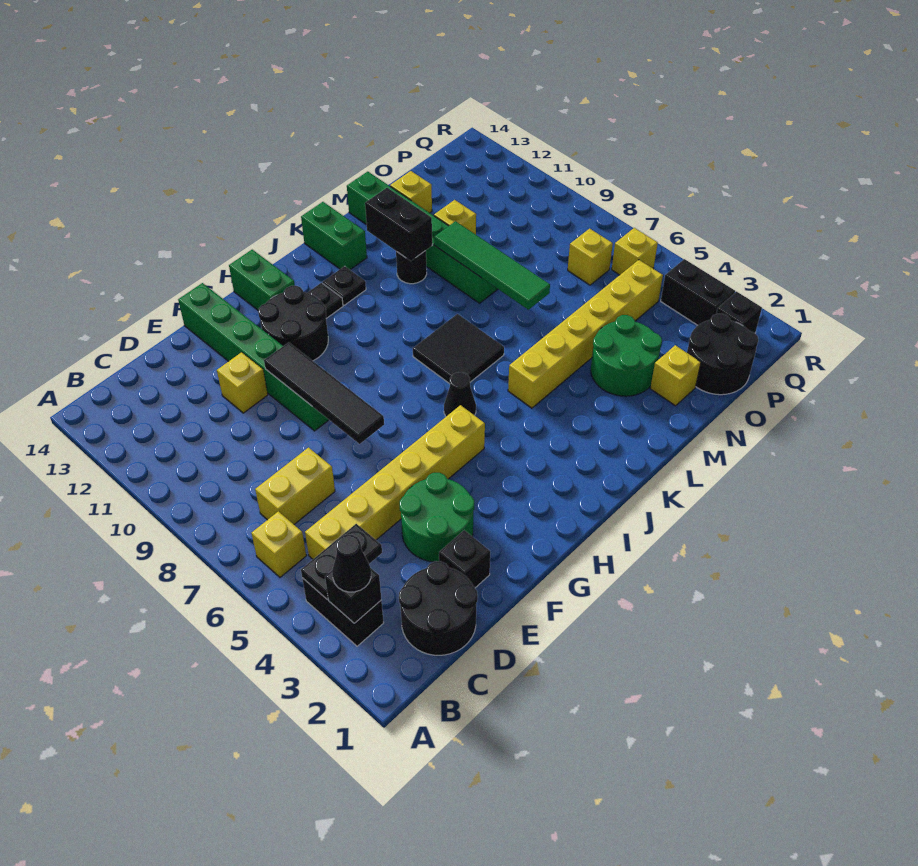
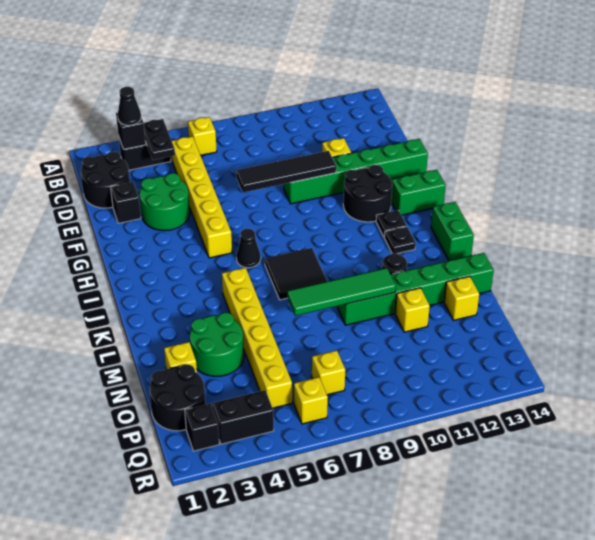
yellow 1x2 brick [255,448,335,524] -> none
green 1x2 brick [301,202,367,270] -> green 1x2 brick turned to [431,202,474,261]
black 1x2 brick [365,188,432,261] -> none

